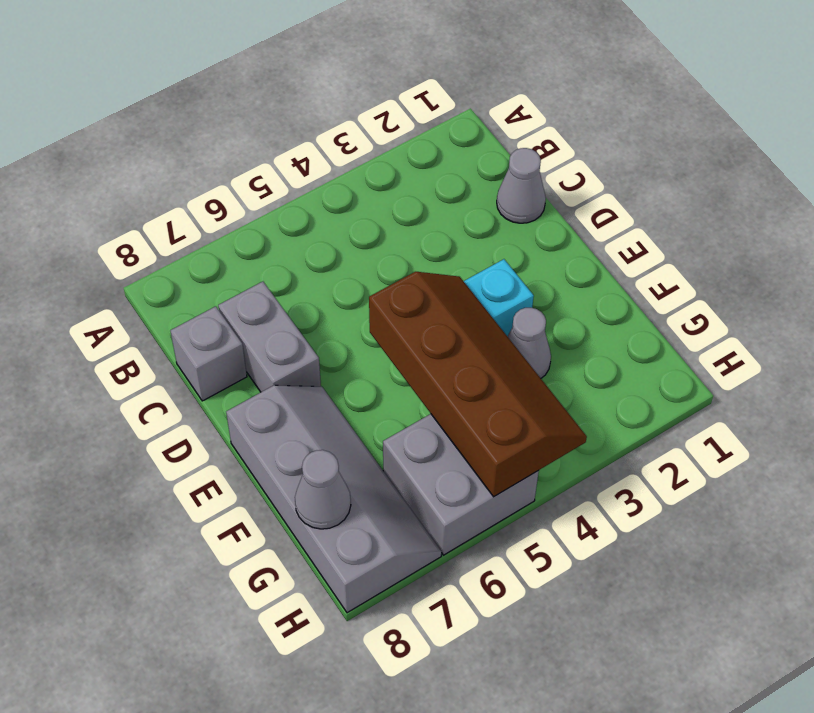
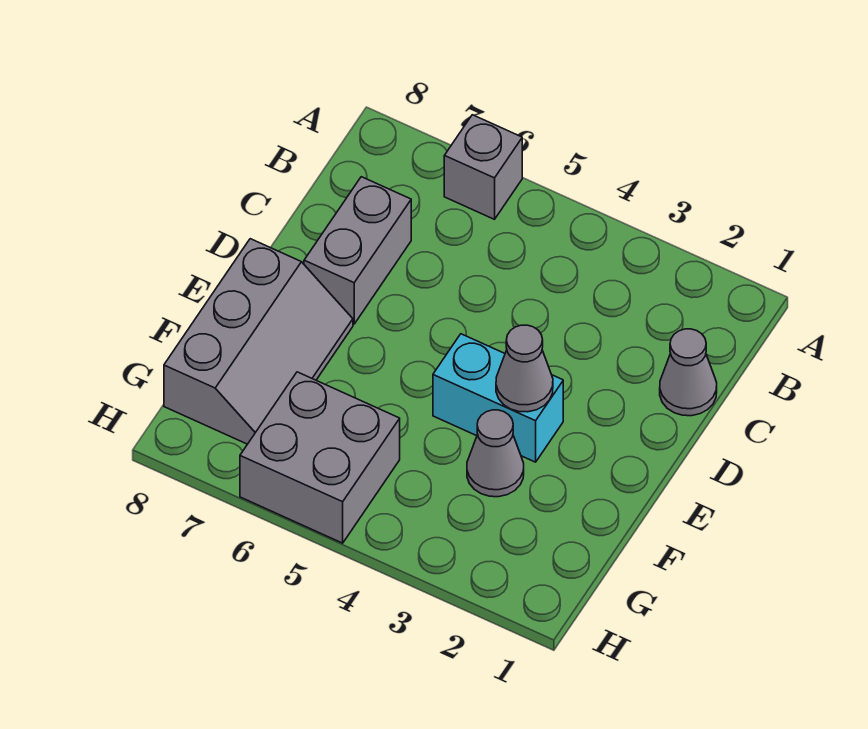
grey 1x1 brick [170,306,247,401] -> grey 1x1 brick moved to [444,115,522,219]
brown 2x4 slope [369,272,587,497] -> none
grey 2x4 slope [226,385,441,613] -> grey 2x3 slope [164,239,353,444]
grey 1x1 cone [295,450,351,529] -> grey 1x1 cone moved to [496,325,553,412]

